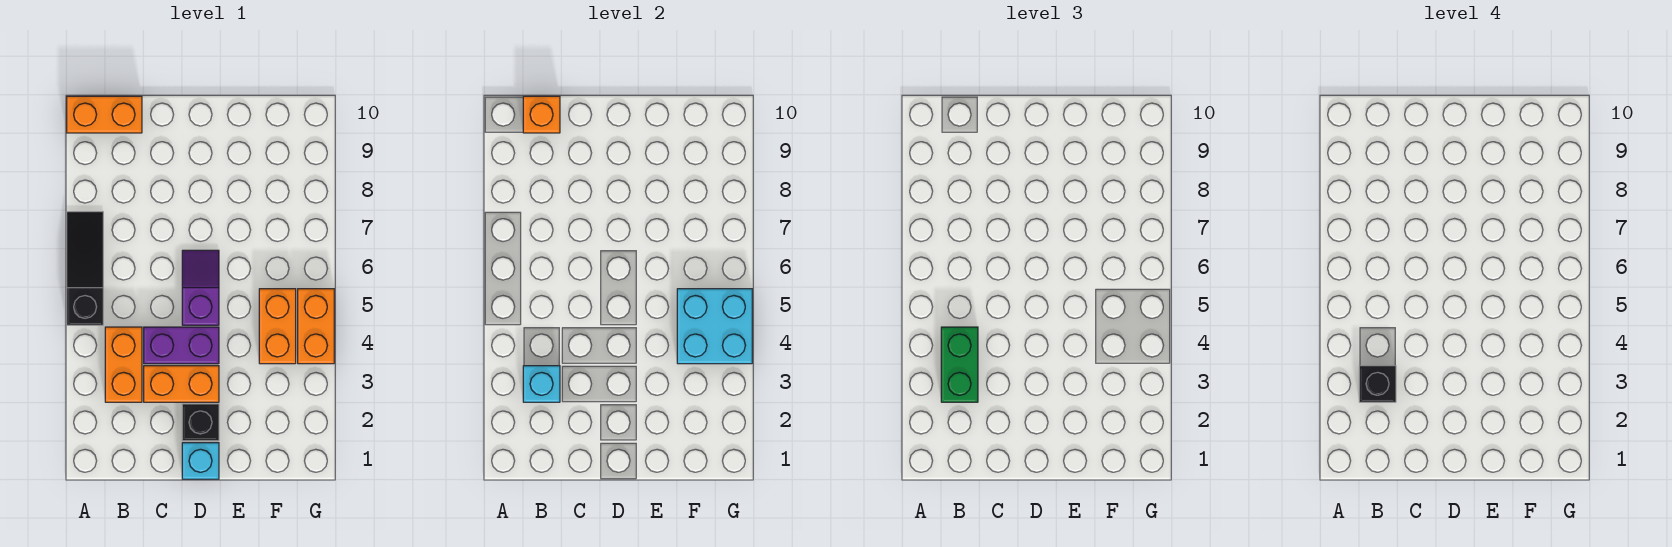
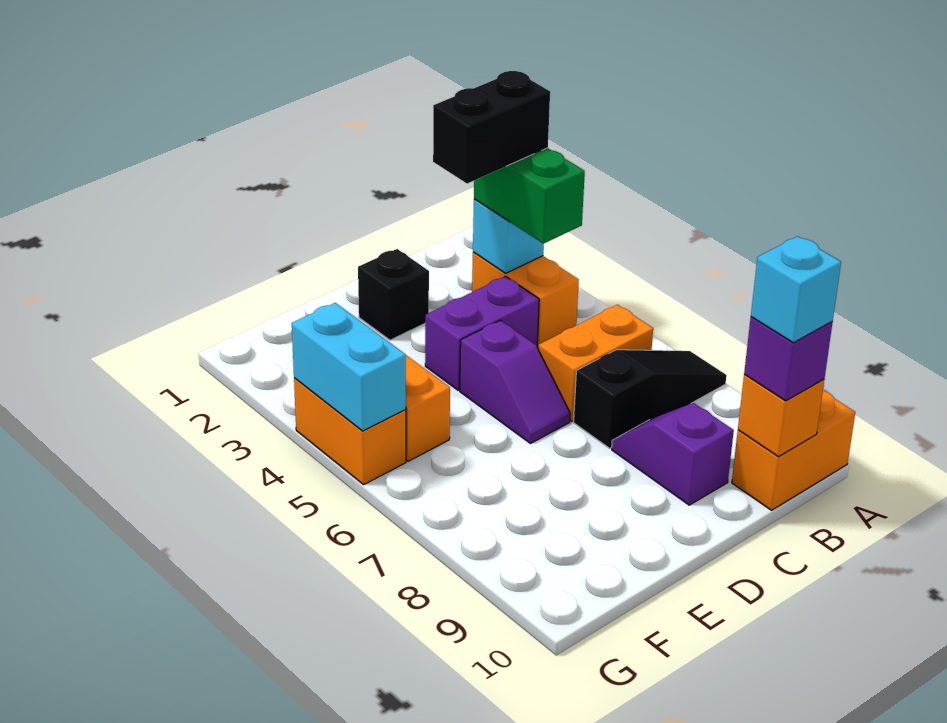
black 1x3 slope [67,212,103,325] -> black 1x3 slope turned to [574,350,726,448]
black 1x1 brick [1359,366,1396,402] -> black 1x2 brick [433,71,550,184]
none -> purple 1x1 brick [744,317,833,401]
orange 1x2 brick [144,366,219,402] -> orange 1x2 brick moved to [539,305,653,421]
none -> purple 1x2 slope [612,403,734,505]
cyan 1x1 brick [182,443,219,479] -> cyan 1x1 brick moved to [751,236,841,343]
cyan 2x2 brick [677,289,752,364] -> cyan 1x2 brick [292,303,406,431]

